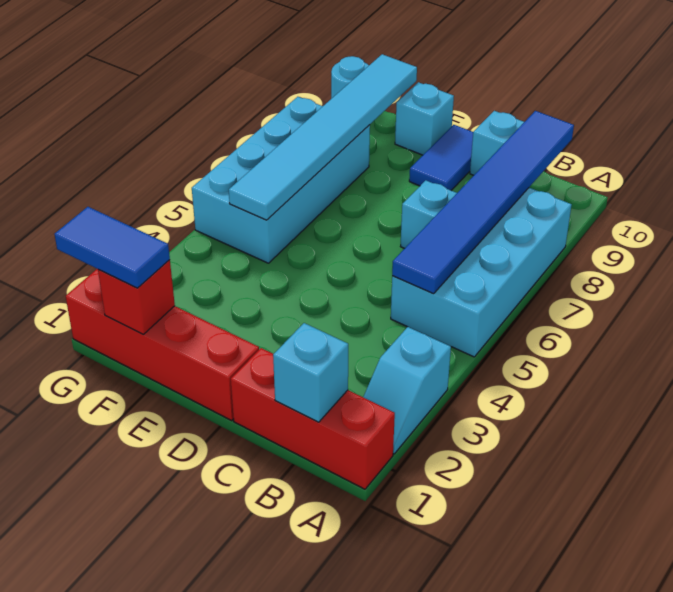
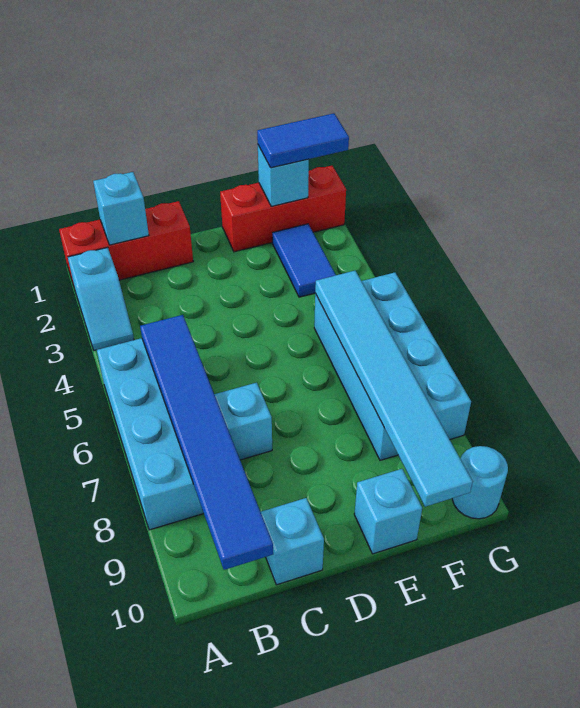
cyan 1x2 slope [363,327,451,454] -> cyan 1x2 slope turned to [68,247,134,351]
red 1x4 brick [66,269,259,420] -> red 1x3 brick [220,166,346,252]
blue 1x2 tile [409,125,473,190] -> blue 1x2 tile moved to [272,224,336,297]
red 1x1 brick [98,260,175,334] -> cyan 1x1 brick [258,145,309,206]

